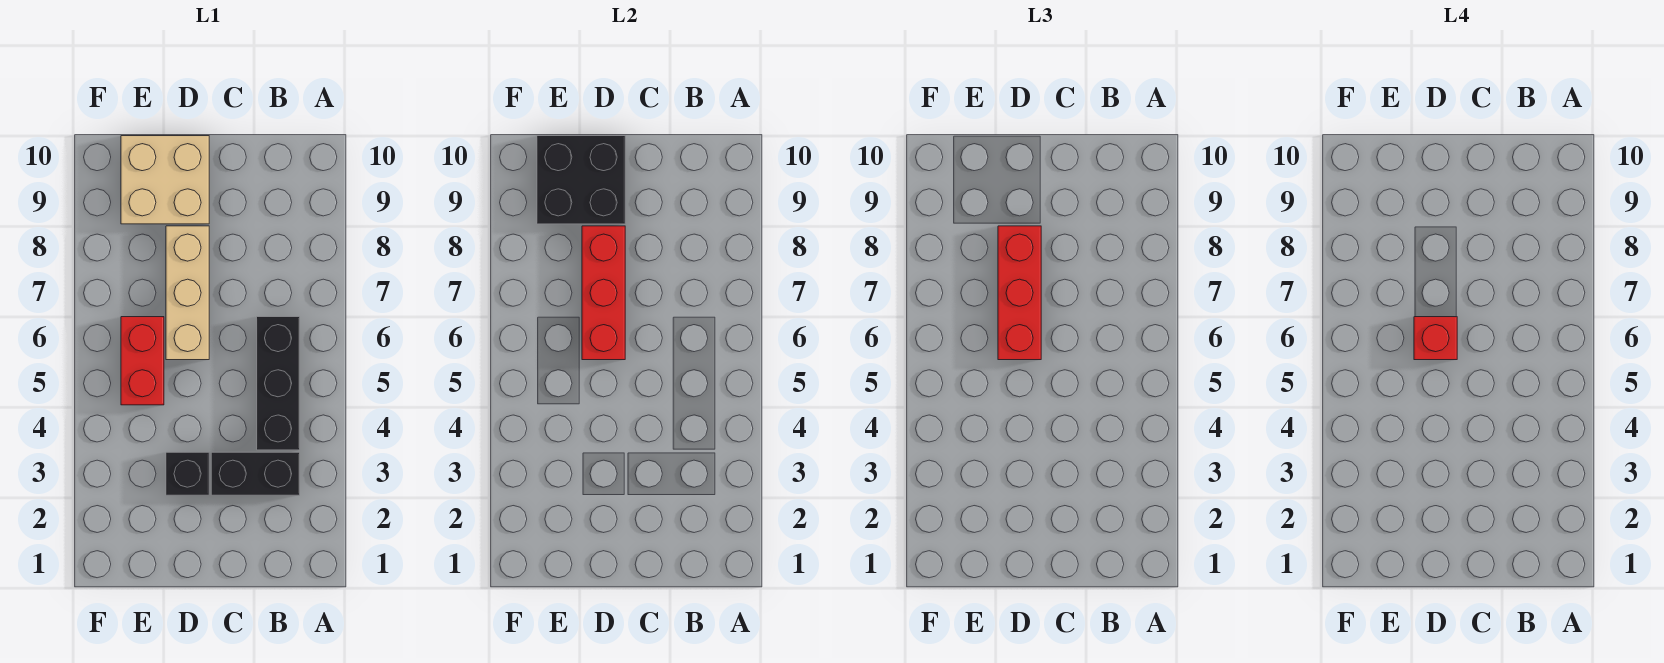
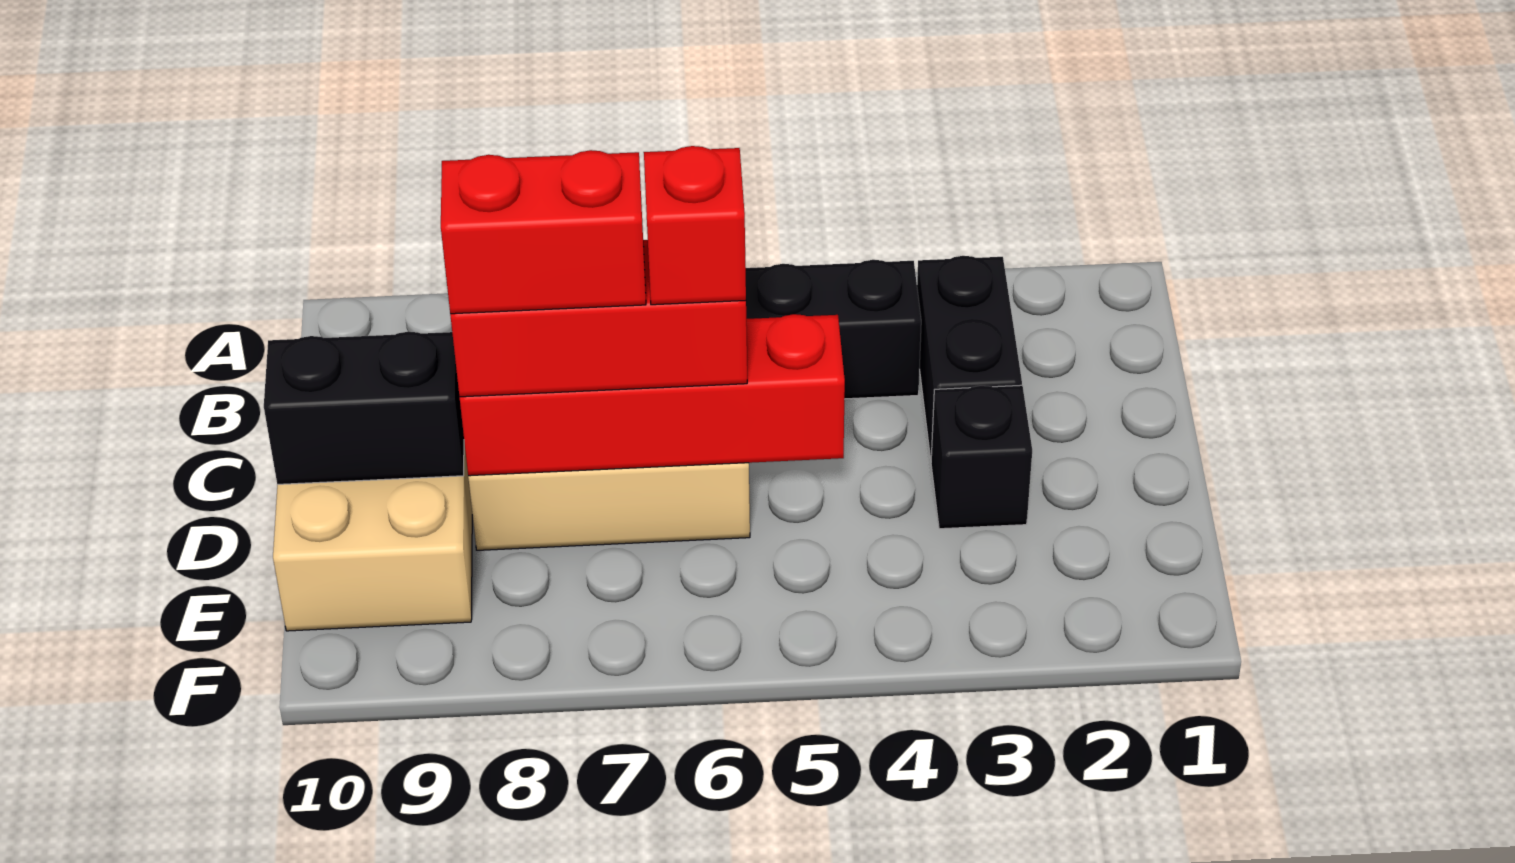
red 1x3 brick [582,226,625,360] -> red 1x4 brick [460,314,845,476]
black 2x2 brick [537,136,625,224] -> black 1x2 brick [264,332,464,484]
red 1x2 brick [121,317,164,405] -> red 1x2 brick moved to [441,150,646,314]

